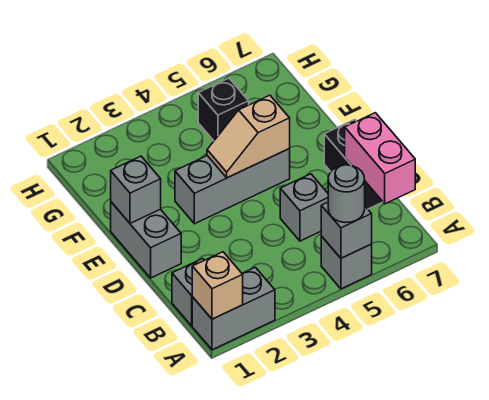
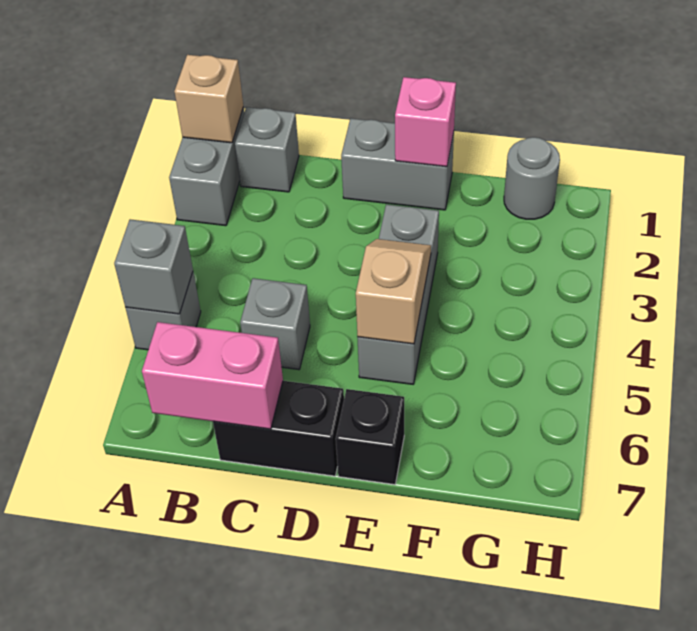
grey 1x1 round brick [328,165,365,223] -> grey 1x1 round brick moved to [504,137,560,219]
grey 1x1 brick [111,156,161,223] -> pink 1x1 brick [395,77,456,167]
black 1x1 brick [198,78,249,141] -> black 1x1 brick moved to [336,389,404,485]

